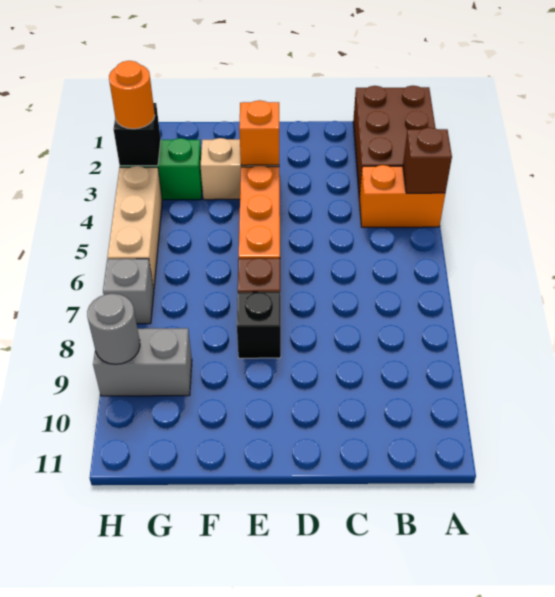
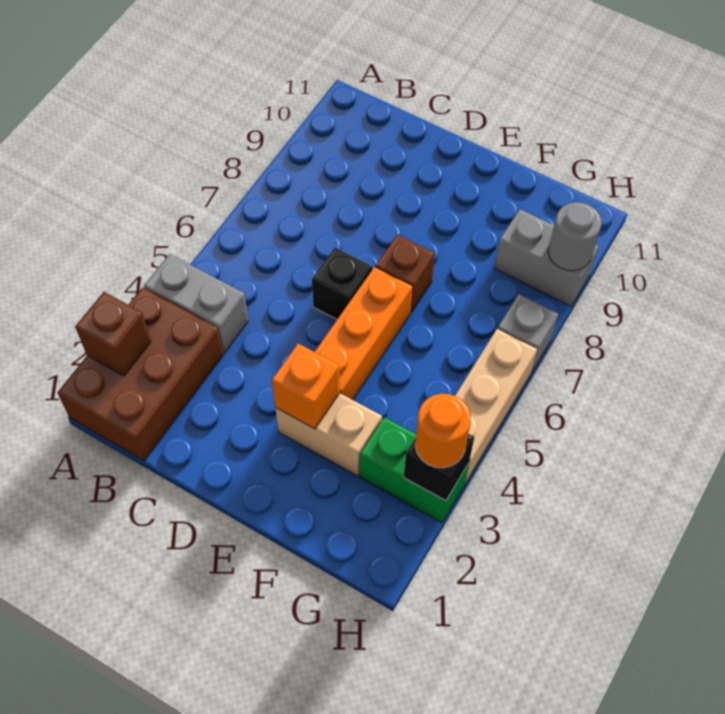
orange 1x2 brick [359,165,445,227] -> grey 1x2 brick [144,254,248,353]
brown 1x1 brick [403,128,452,193] -> brown 1x1 brick moved to [75,292,151,376]
black 1x1 brick [237,292,281,358] -> black 1x1 brick moved to [312,248,372,319]

